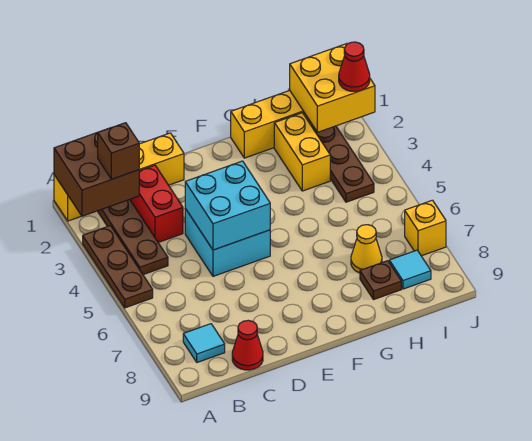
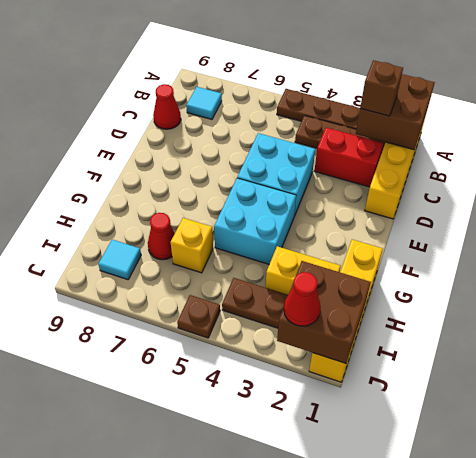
cyan 2x2 brick [185,161,270,250] -> cyan 2x2 brick moved to [214,178,296,264]
yellow 1x1 cone [351,225,382,273] -> red 1x1 cone [148,213,175,260]
brown 1x1 plate [360,261,401,300] -> brown 1x1 plate moved to [177,295,220,338]
yellow 2x2 brick [290,44,375,132] -> brown 2x2 brick [277,261,371,363]
yellow 1x1 brick [405,200,446,256] -> yellow 1x1 brick moved to [171,218,213,273]

